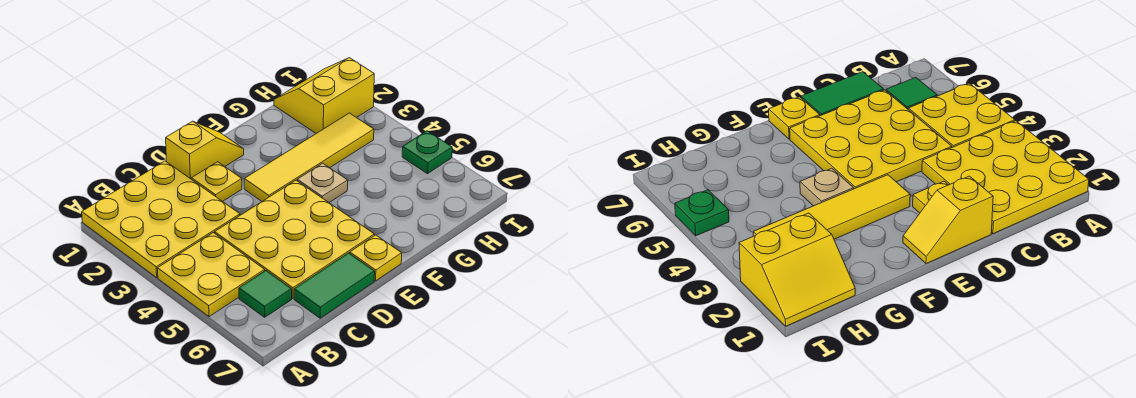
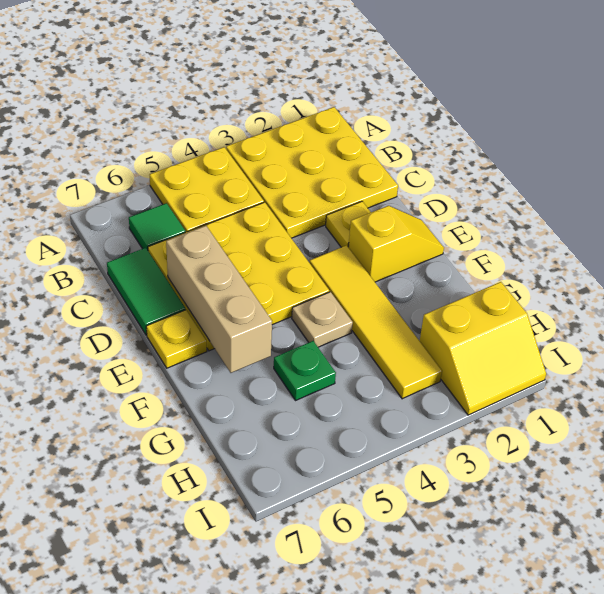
yellow 1x2 slope [166,121,244,179] -> yellow 1x2 slope turned to [348,206,444,282]
none -> tan 1x3 brick [166,226,272,373]
yellow 2x2 slope [274,58,374,133] -> yellow 2x2 slope turned to [420,282,546,415]
green 1x1 plate [402,131,452,174] -> green 1x1 plate moved to [274,341,336,401]

